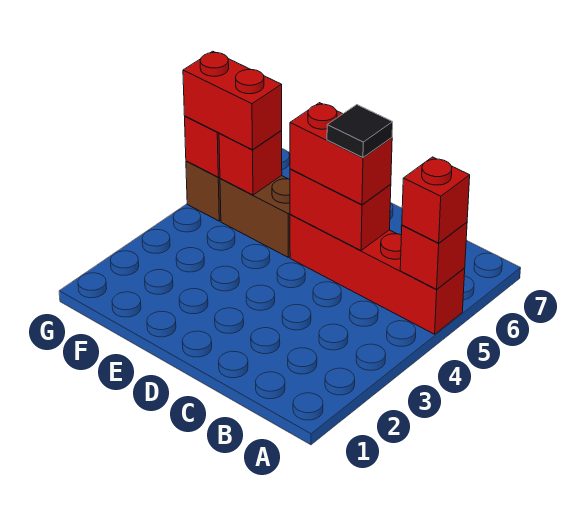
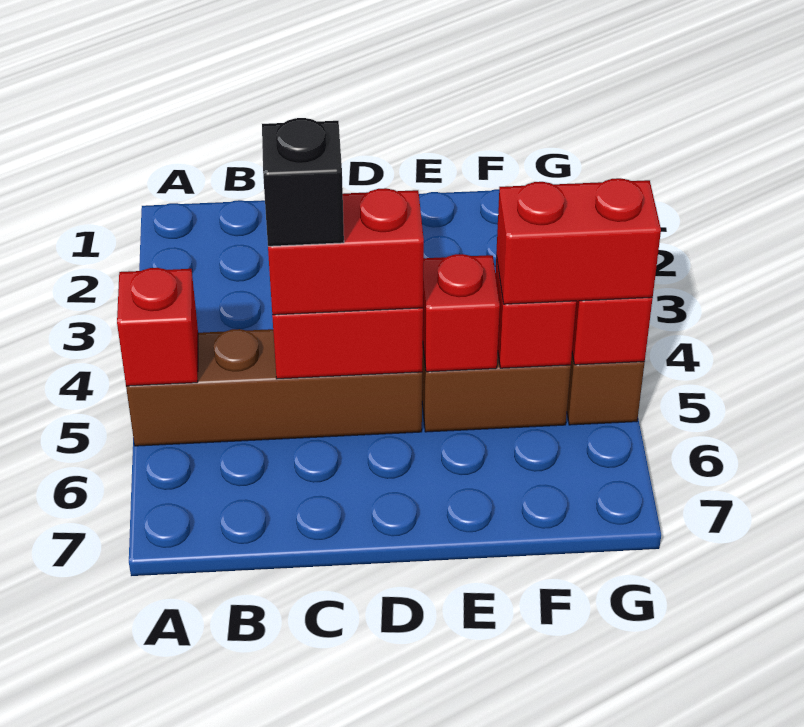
red 1x4 brick [290,215,465,334] -> brown 1x4 brick [126,329,422,446]
red 1x1 brick [402,157,470,243] -> red 1x1 brick moved to [423,254,500,372]
black 1x1 tile [327,105,393,157] -> black 1x1 brick [262,118,344,246]

